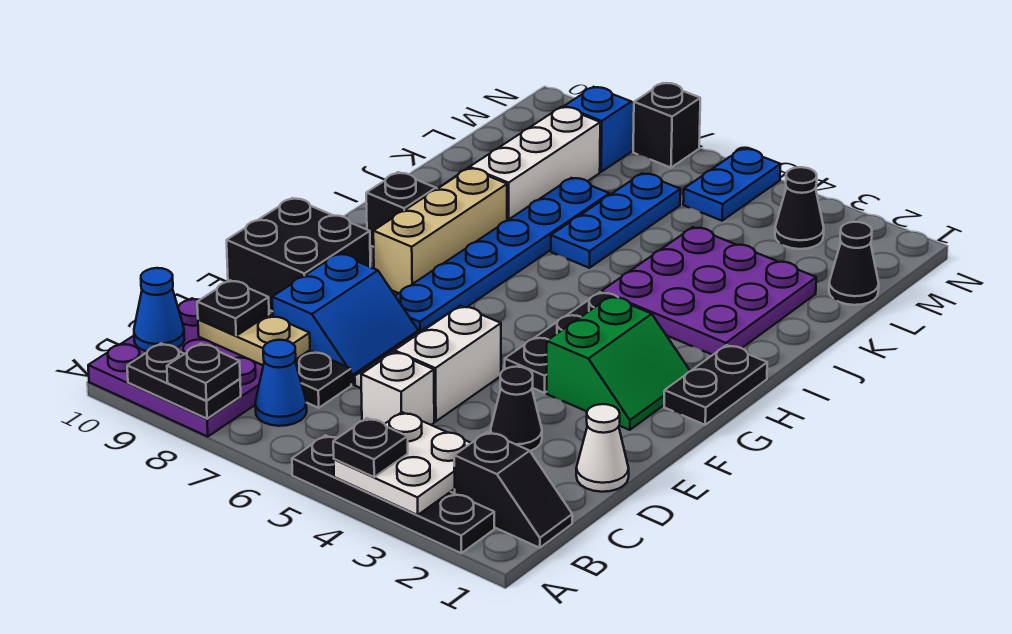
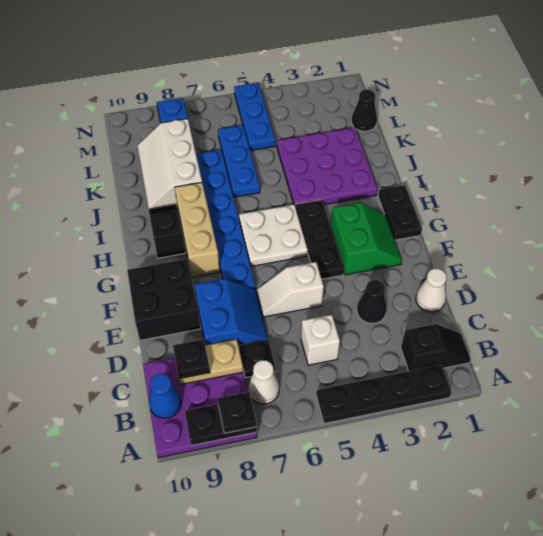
white 2x2 plate [334,412,471,515] -> white 2x2 plate moved to [239,204,308,266]
black 1x1 plate [333,418,408,477] -> none
blue 1x1 cone [255,340,307,426] -> white 1x1 cone [248,360,279,404]
white 2x2 slope [355,306,501,421] -> white 1x2 slope [257,262,324,317]
black 1x1 cone [775,167,824,249] -> none
blue 1x2 plate [683,149,780,221] -> blue 1x3 plate [234,83,275,151]
black 1x1 brick [633,83,700,168] -> none

